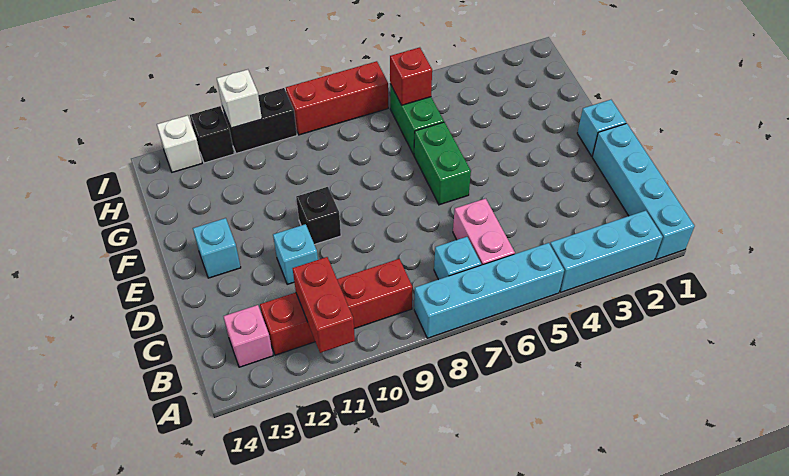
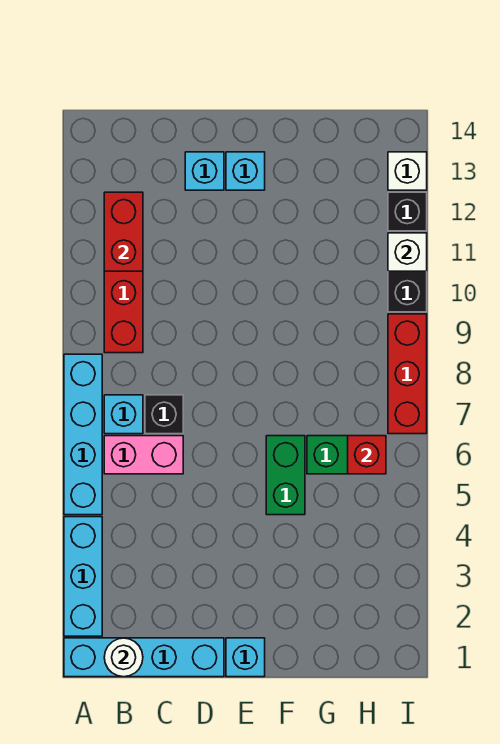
red 1x2 brick [292,257,355,353] -> red 1x2 brick turned to [104,192,143,271]
none -> white 1x1 round brick [104,638,143,677]
pink 1x1 brick [223,305,273,367] -> none
cyan 1x1 brick [273,224,318,284] -> cyan 1x1 brick moved to [185,152,224,190]
green 1x2 brick [414,122,471,205] -> green 1x2 brick turned to [266,436,305,515]
black 1x1 brick [296,187,341,245] -> black 1x1 brick moved to [145,395,183,434]

